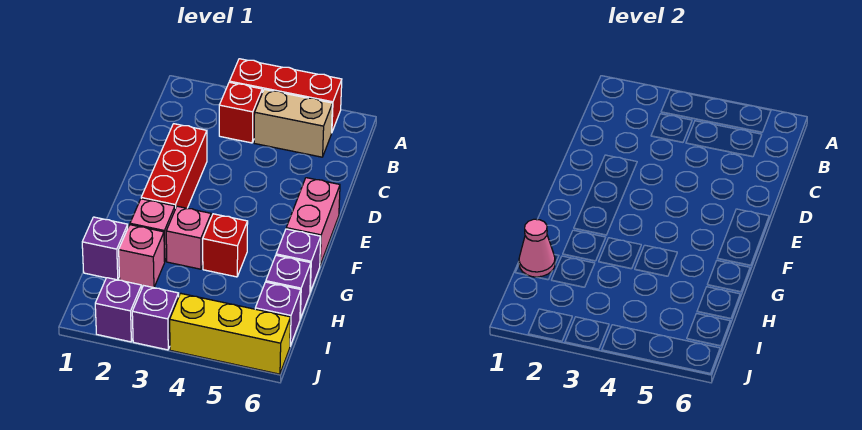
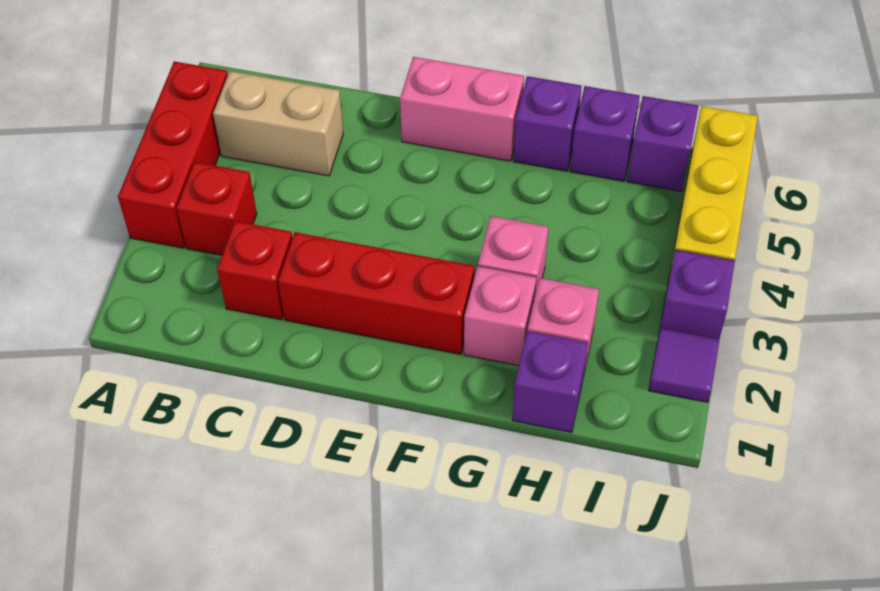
tan 1x2 brick [254,89,333,157] -> tan 1x2 brick turned to [213,71,343,176]
red 1x1 brick [203,214,248,277] -> red 1x1 brick moved to [217,221,292,320]
pink 1x1 cone [519,219,555,277] -> none
purple 1x1 brick [95,278,142,342] -> purple 1x1 tile [649,328,720,402]

